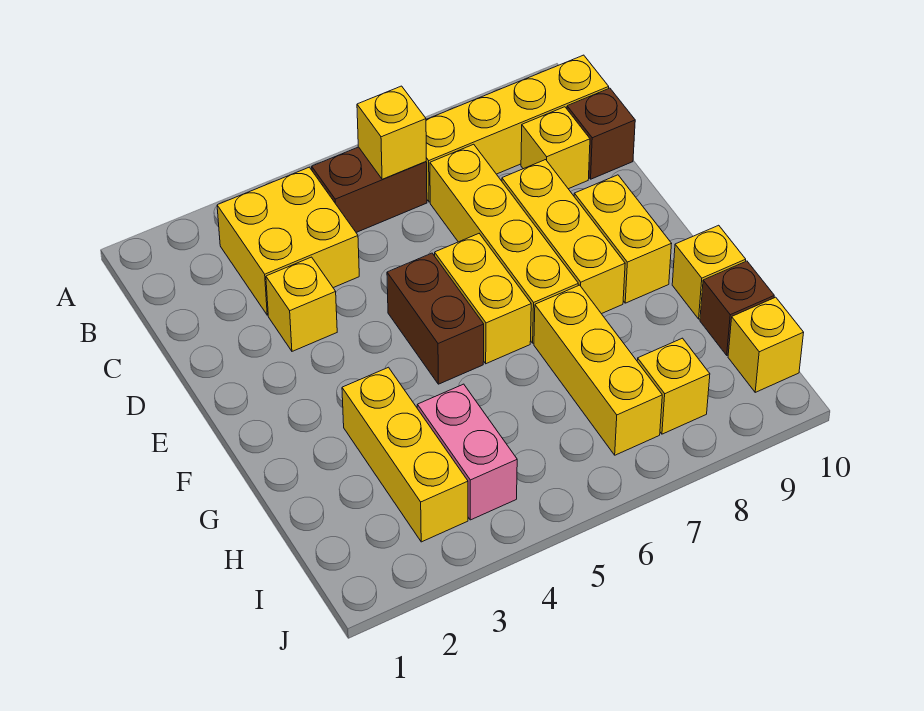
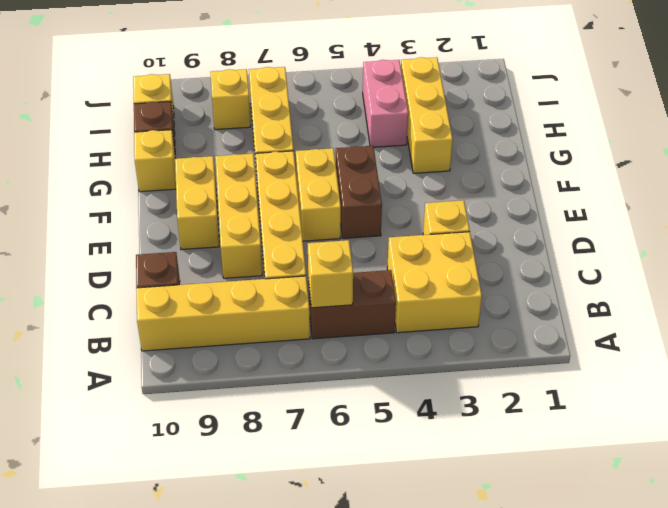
yellow 1x1 brick [521,107,590,189] -> none

